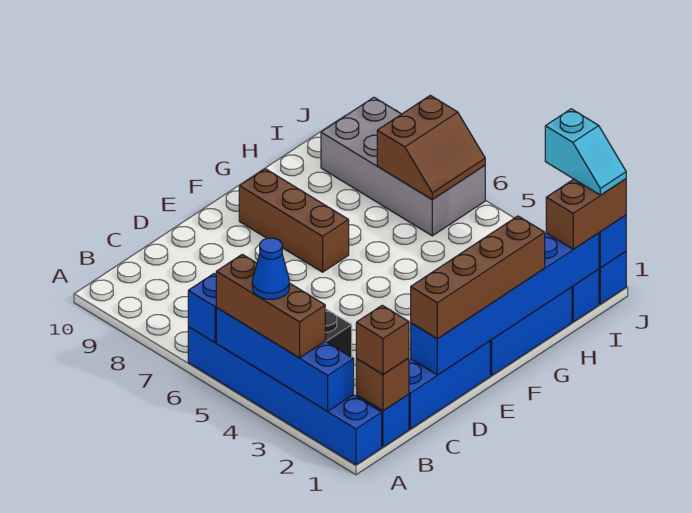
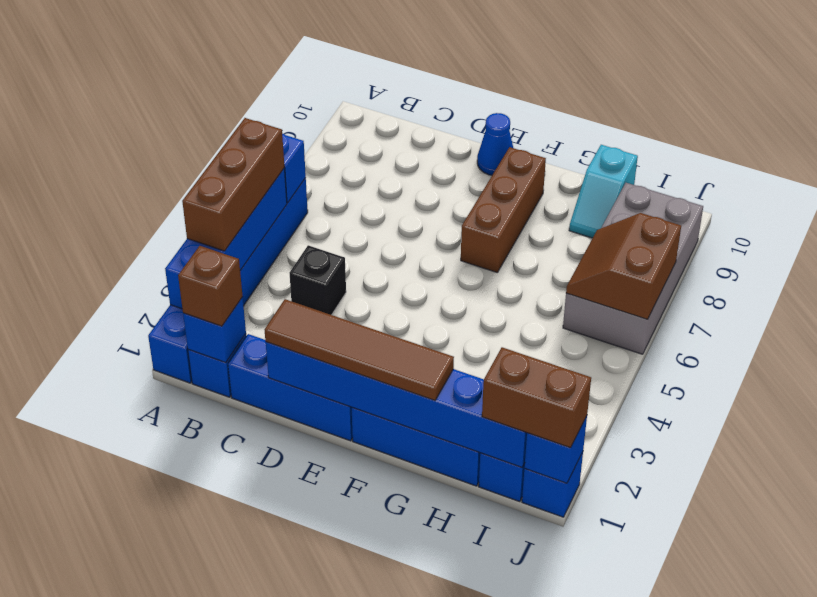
blue 1x1 cone [252,238,289,299] -> blue 1x1 cone moved to [477,113,513,175]
brown 1x1 brick [356,358,409,411] -> blue 1x1 brick [183,297,246,363]
brown 1x4 brick [411,216,545,339] -> brown 1x4 tile [265,299,454,400]
brown 2x2 slope [377,95,485,200] -> brown 2x2 slope turned to [566,213,681,319]
cyan 1x2 slope [545,109,626,195] -> cyan 1x2 slope moved to [569,145,638,238]

